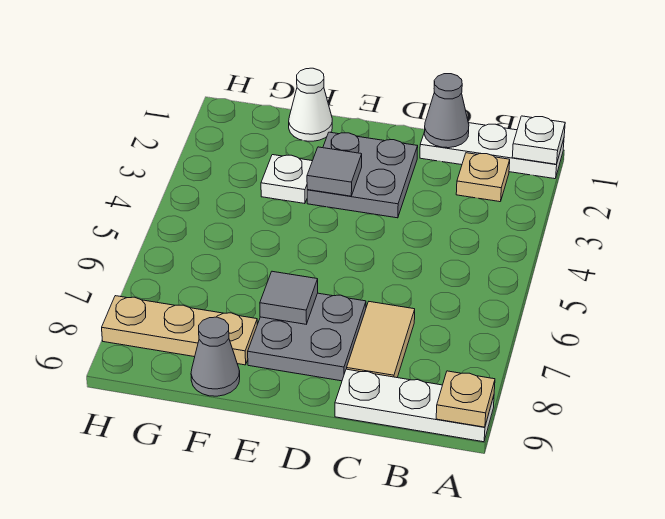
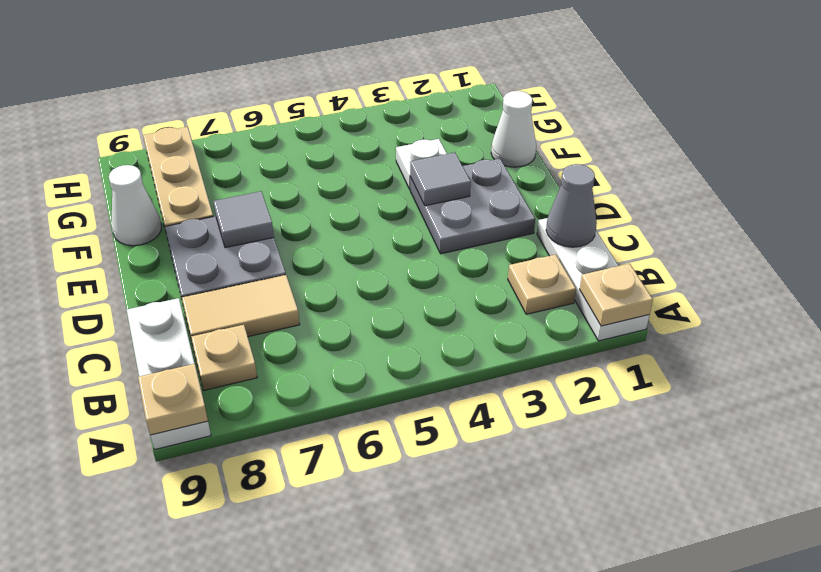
white 1x1 plate [512,116,565,164] -> tan 1x1 plate [580,264,653,326]
none -> tan 1x1 plate [191,325,257,390]
grey 1x1 cone [191,317,240,396] -> white 1x1 cone [109,165,161,246]

